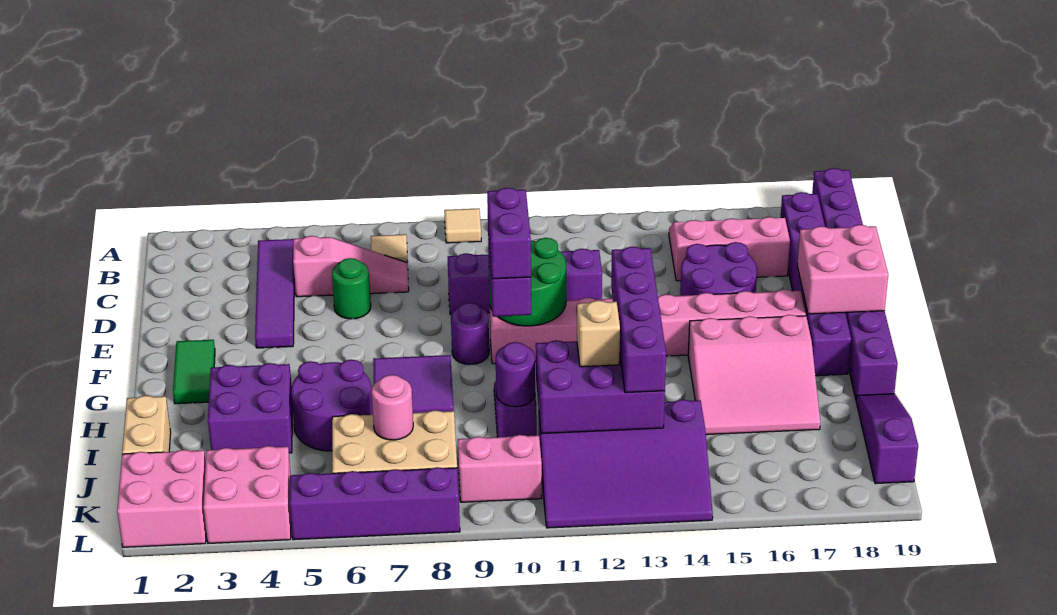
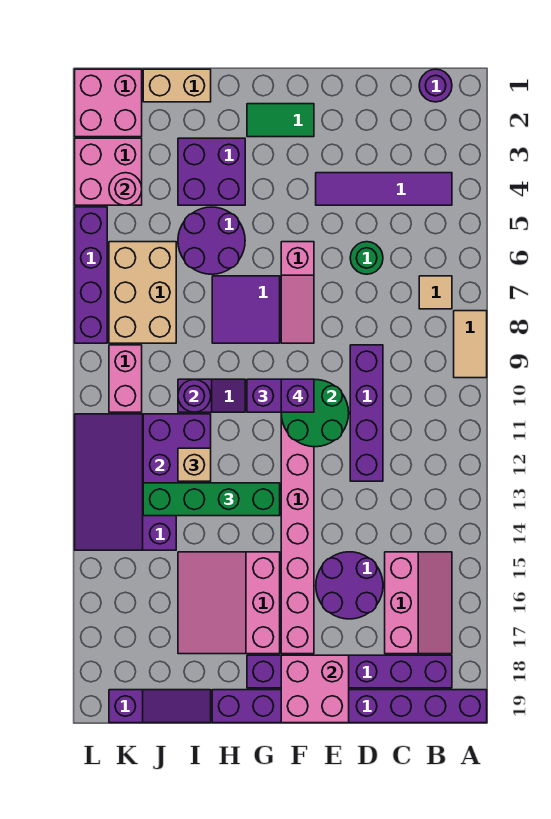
tan 1x1 tile [444,208,481,243] -> tan 1x2 tile [454,311,487,378]
pink 1x3 slope [293,236,409,297] -> pink 1x3 slope moved to [281,242,314,343]
purple 1x1 round brick [451,303,489,365] -> purple 1x1 round brick moved to [419,69,452,102]
purple 1x2 brick [487,188,531,279] -> purple 1x1 brick [281,379,314,412]
purple 1x4 brick [611,247,666,393] -> green 1x4 brick [143,483,280,516]
pink 1x1 round brick [372,375,413,440] -> pink 1x1 round brick moved to [109,173,142,205]

